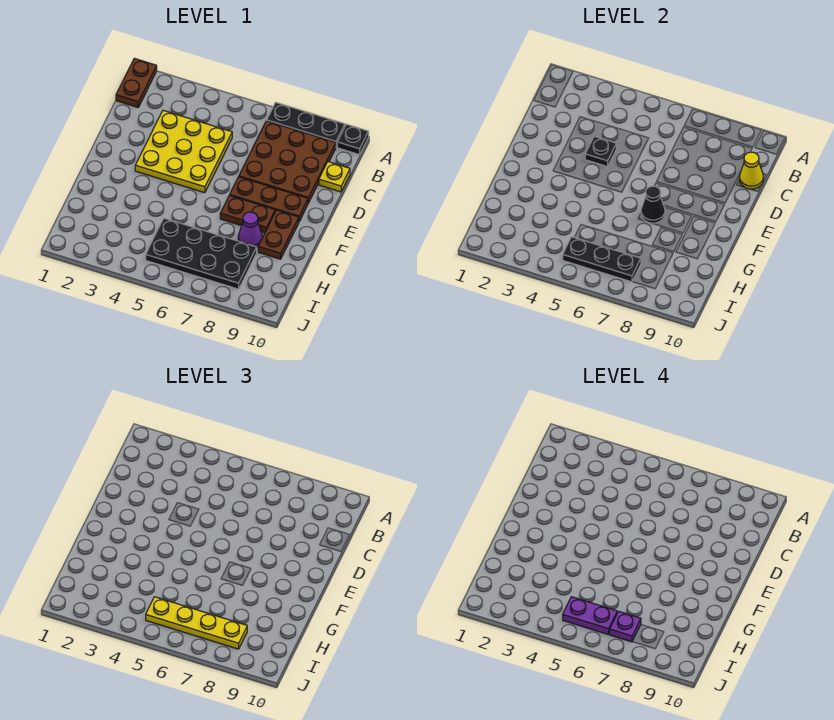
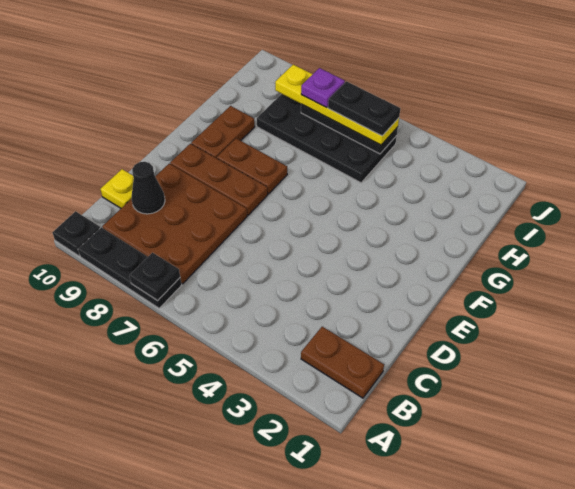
brown 1x2 plate [116,58,157,107] -> brown 1x2 plate turned to [301,327,384,398]
yellow 3x3 plate [135,110,232,193] -> none
yellow 1x1 cone [739,152,763,189] -> none
black 1x1 plate [585,136,616,167] -> black 1x1 plate moved to [129,253,180,301]
black 1x1 cone [641,186,665,223] -> black 1x1 cone moved to [132,162,165,214]
purple 1x1 cone [238,212,262,247] -> none
purple 1x2 plate [563,597,617,635] -> black 1x2 plate [328,81,400,136]

